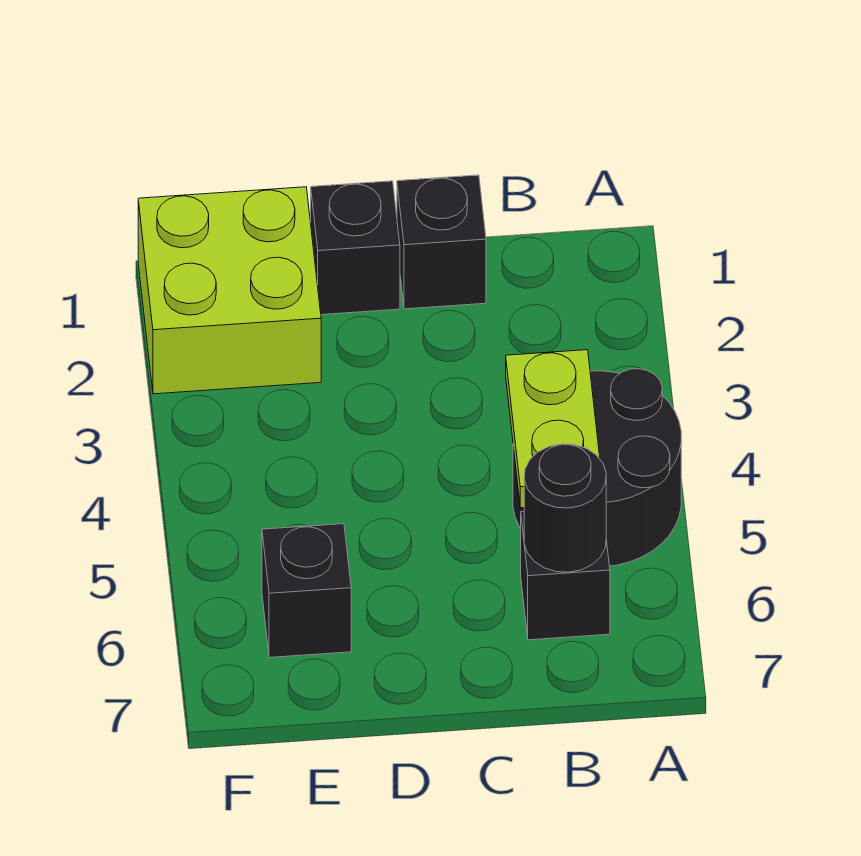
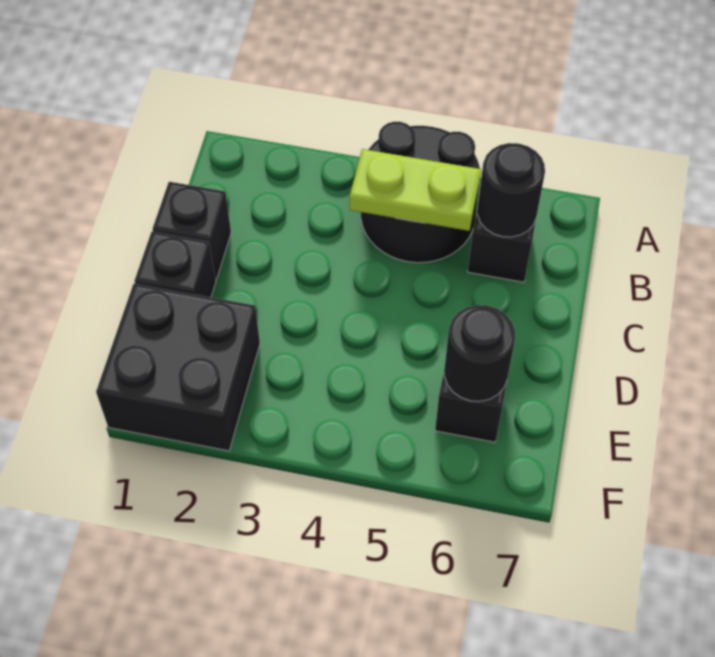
lime 2x2 brick [138,187,321,394] -> black 2x2 brick [96,283,260,451]
none -> black 1x1 round brick [444,305,515,401]

